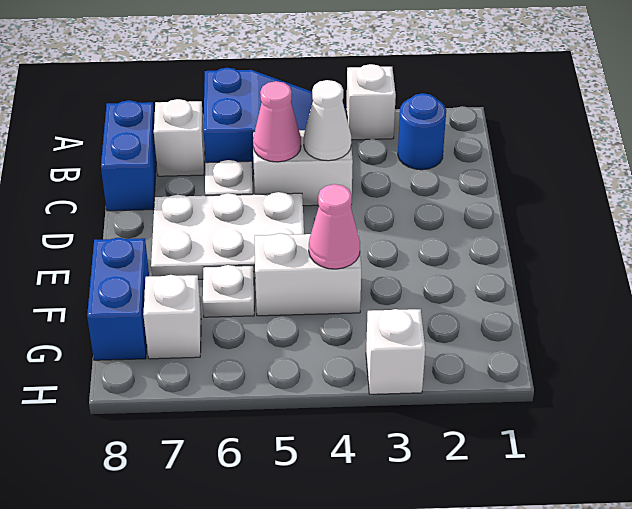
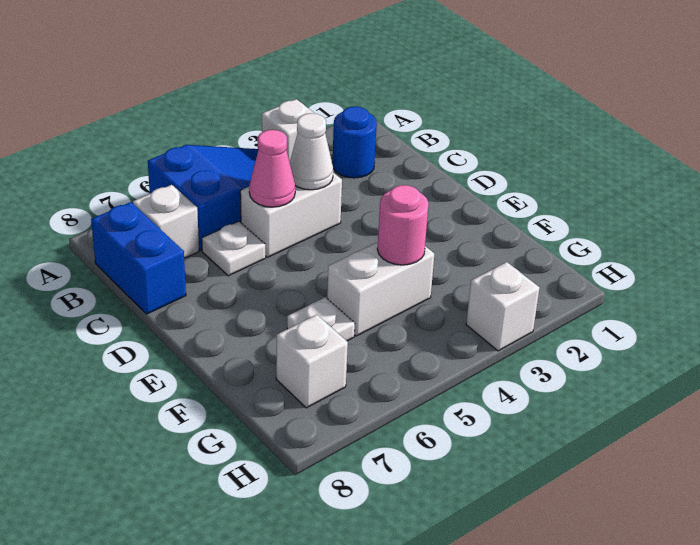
white 2x3 plate [151,192,304,279] -> none
pink 1x1 cone [309,184,360,269] -> pink 1x1 round brick [377,185,429,265]
blue 1x2 brick [87,238,149,360] -> none

